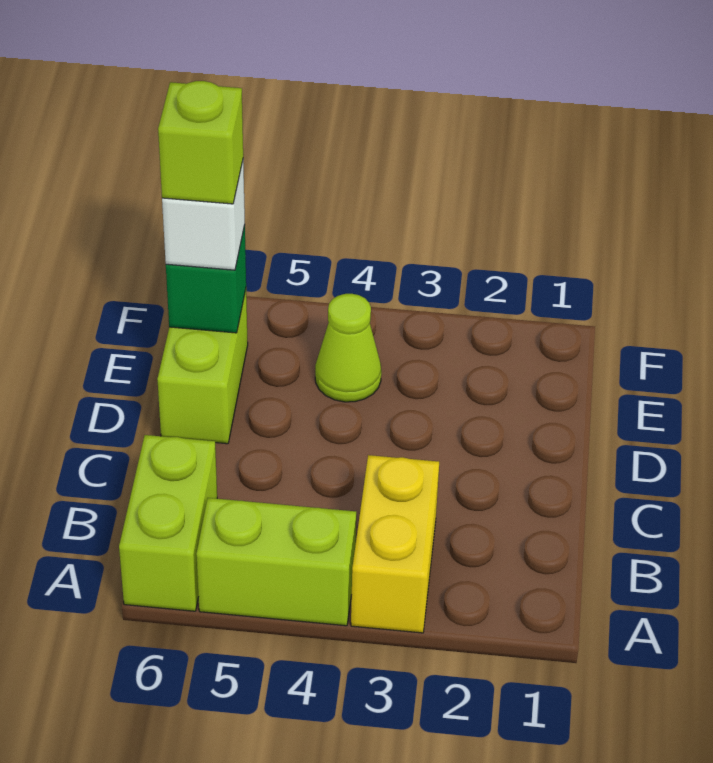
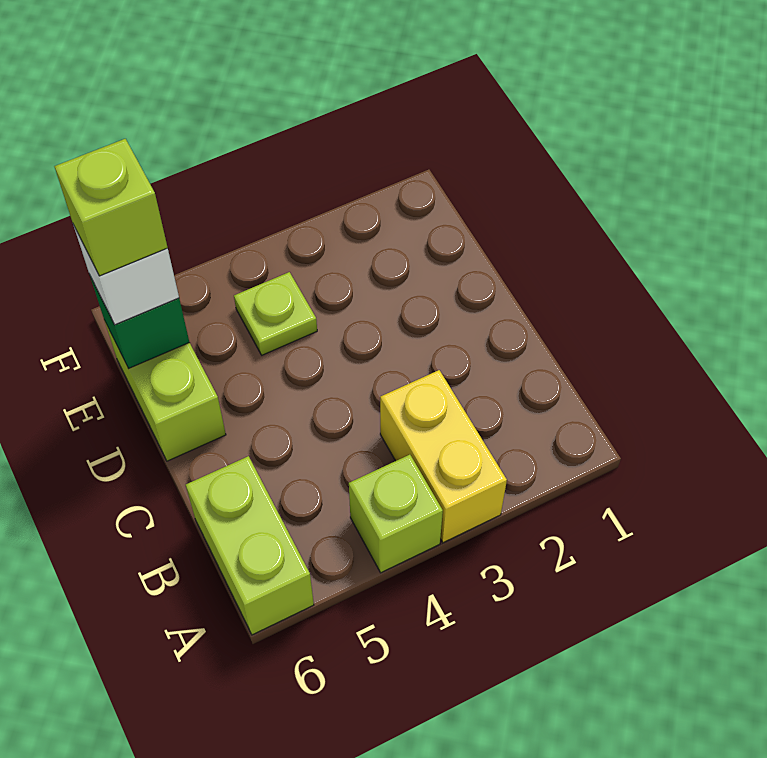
lime 1x2 brick [196,498,356,626] -> lime 1x1 brick [349,455,443,573]
lime 1x1 cone [315,294,381,402] -> lime 1x1 plate [234,272,317,355]

